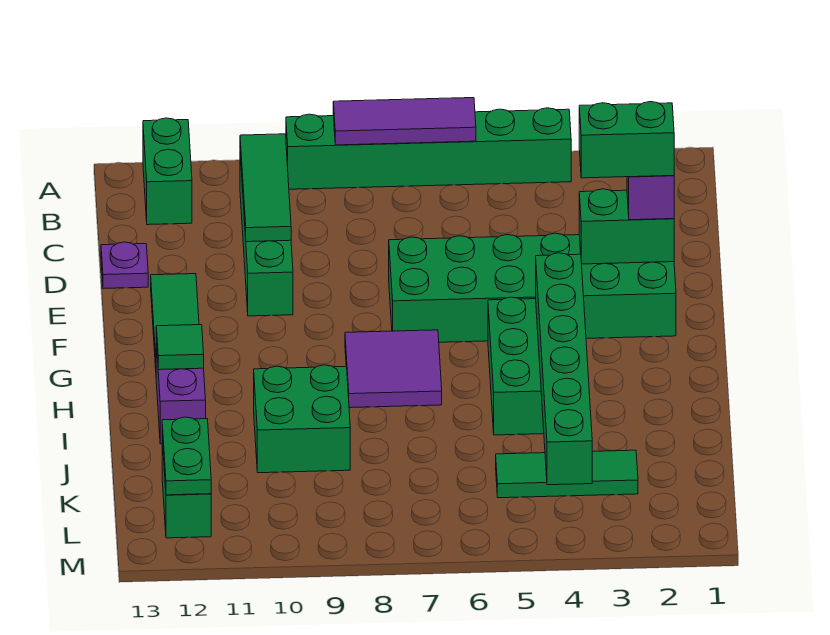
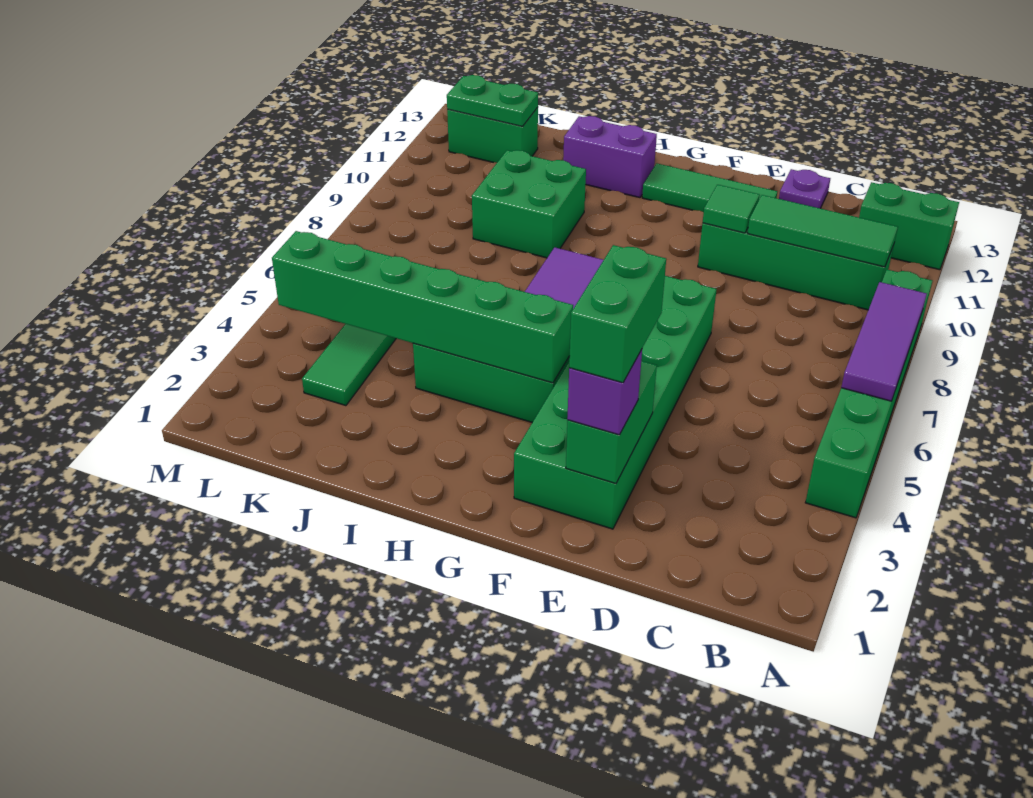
green 1x1 tile [156,325,204,370] -> green 1x1 tile moved to [703,185,760,233]

